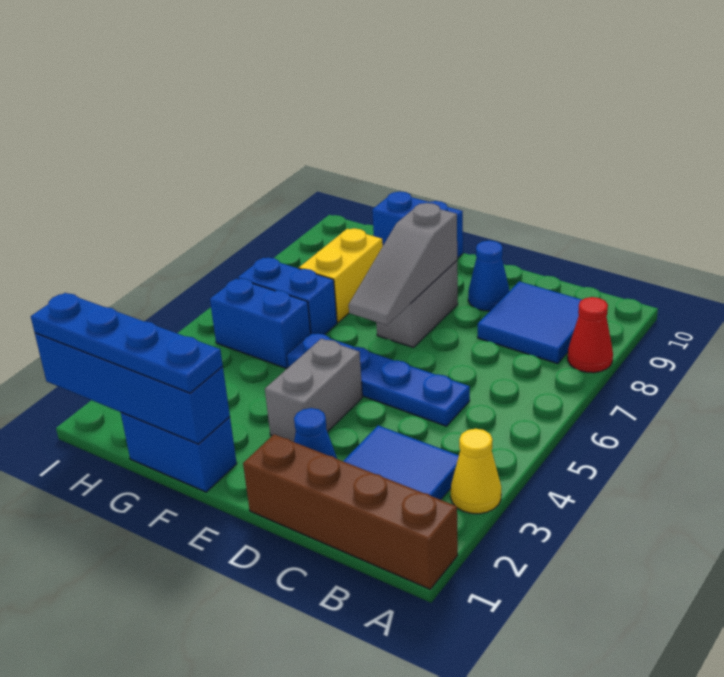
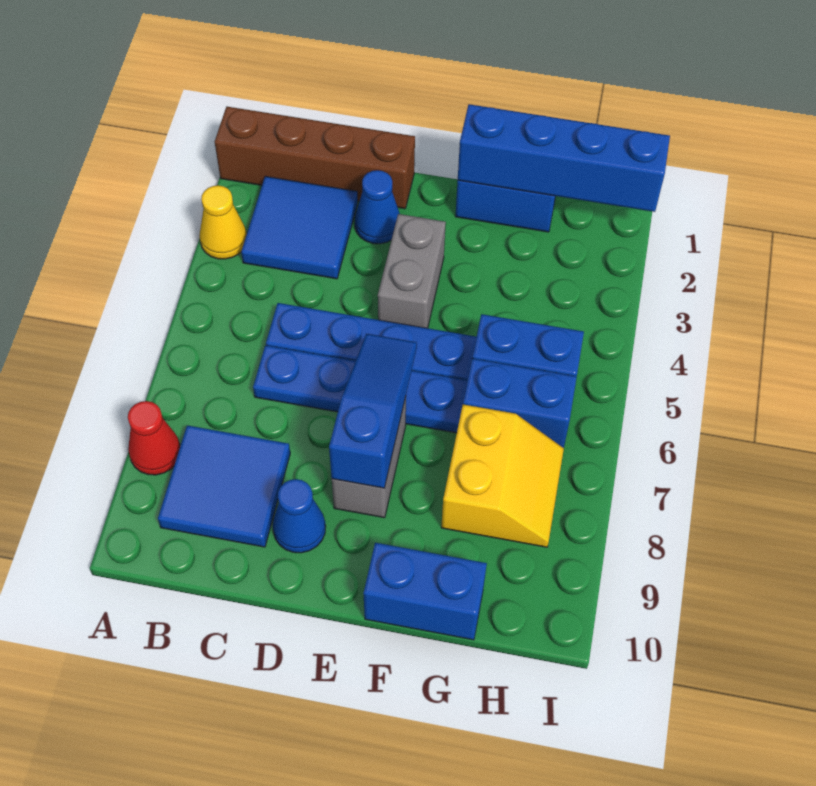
grey 1x3 slope [349,203,457,325] -> blue 1x3 slope [329,334,417,488]
blue 1x4 plate [31,293,223,393] -> blue 1x4 plate moved to [253,345,468,433]

